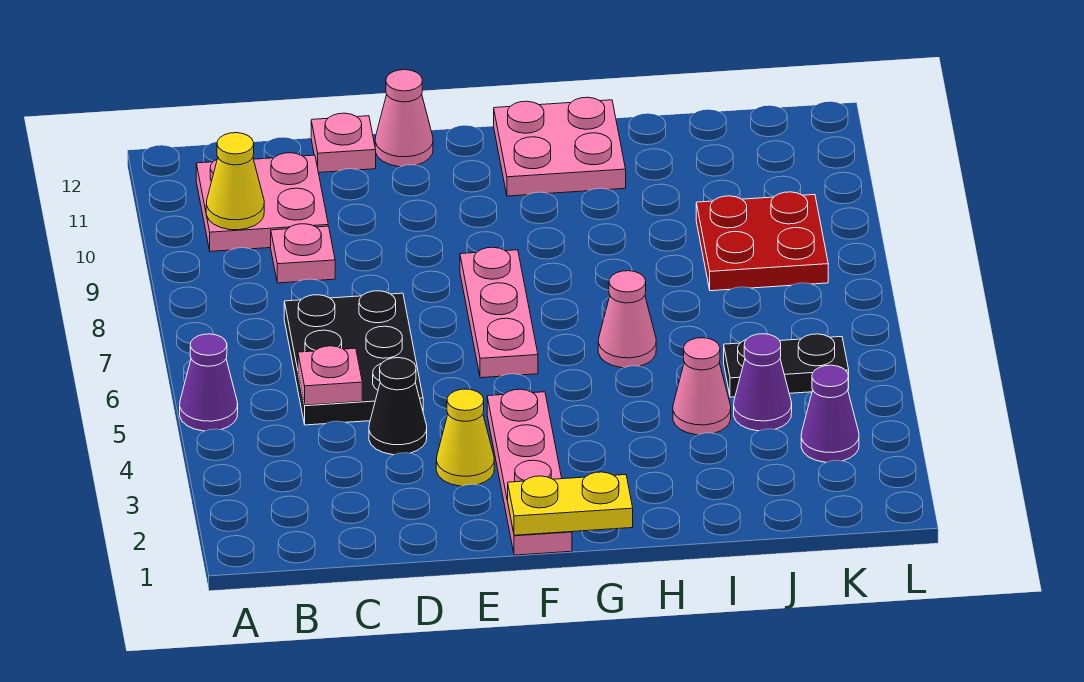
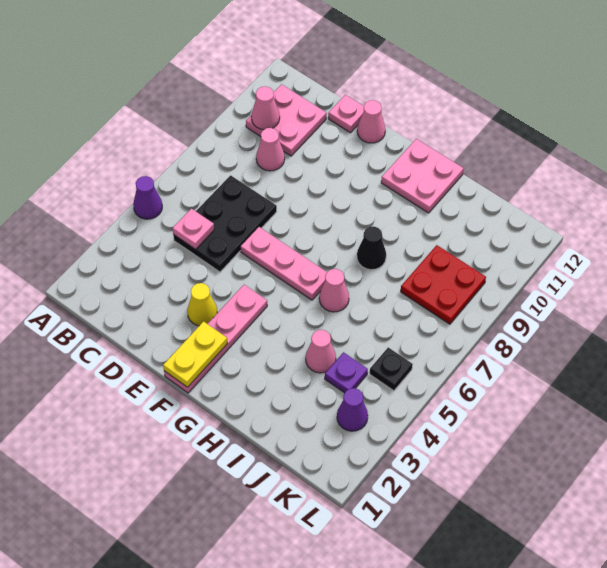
yellow 1x1 cone [206,133,264,230] -> pink 1x1 cone [251,86,280,130]
pink 1x1 plate [271,224,335,283] -> pink 1x1 cone [256,128,285,171]
black 1x1 cone [369,358,427,455] -> black 1x1 cone moved to [357,226,386,270]
yellow 1x2 plate [508,472,633,535] -> yellow 1x2 plate turned to [163,322,227,387]
pink 1x3 plate [460,247,538,378] -> pink 1x3 plate turned to [240,227,327,300]
purple 1x1 cone [734,334,792,431] -> purple 1x1 plate [325,352,368,393]
black 1x2 plate [724,334,849,397] -> black 1x1 plate [370,347,413,391]

